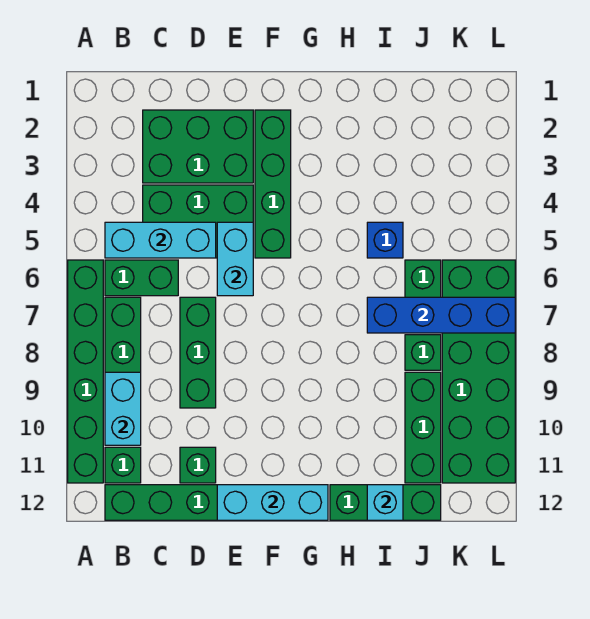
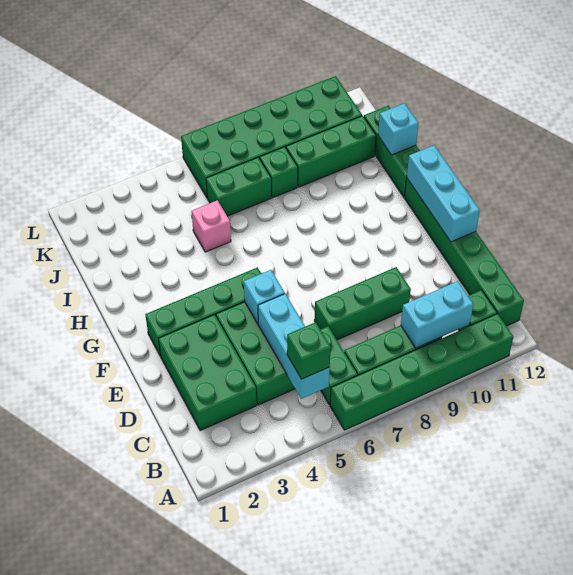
green 1x1 brick [180,447,216,483] -> green 1x1 brick moved to [287,322,331,379]
cyan 1x2 brick [217,222,253,296] -> cyan 1x1 brick [244,270,285,324]
blue 1x1 brick [367,222,403,258] -> pink 1x1 brick [192,200,231,252]
blue 1x4 brick [367,297,515,333] -> none

